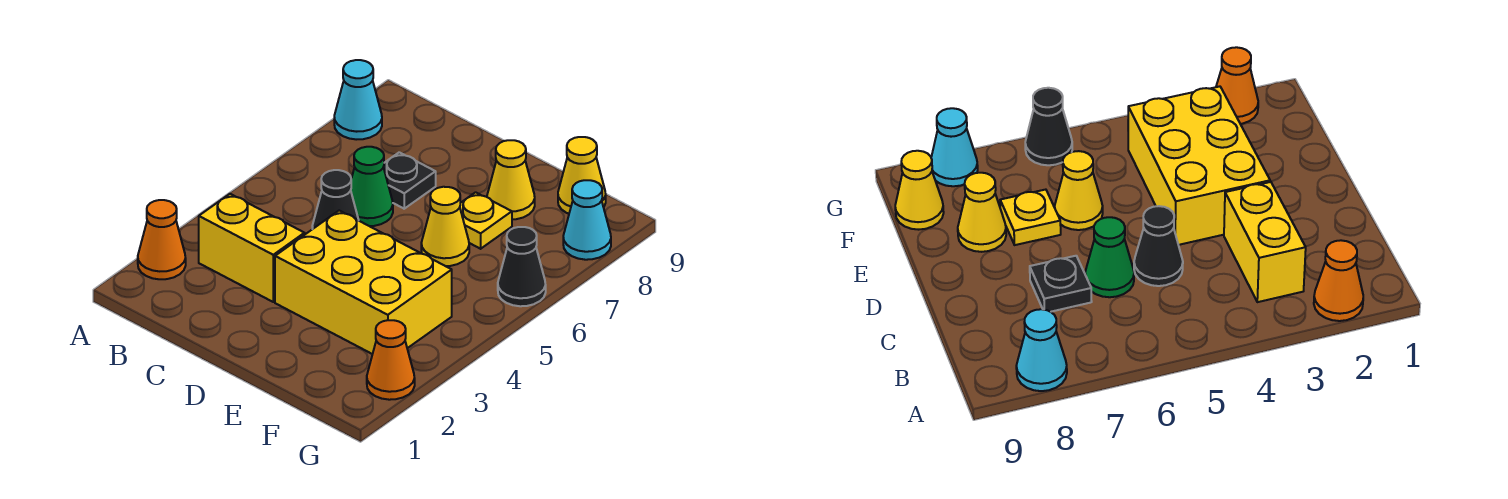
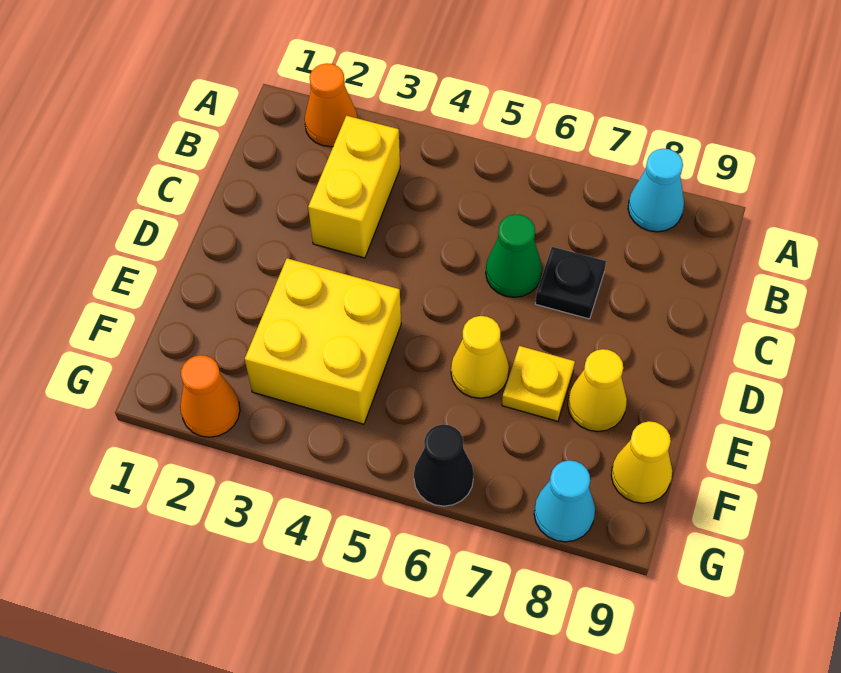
black 1x1 cone [312,170,358,229] -> none
yellow 2x3 brick [275,211,452,354] -> yellow 2x2 brick [245,258,401,424]

